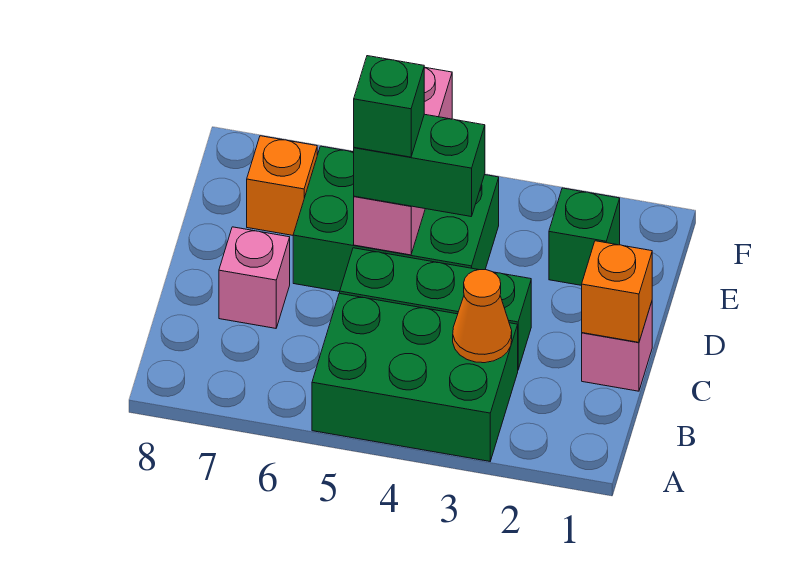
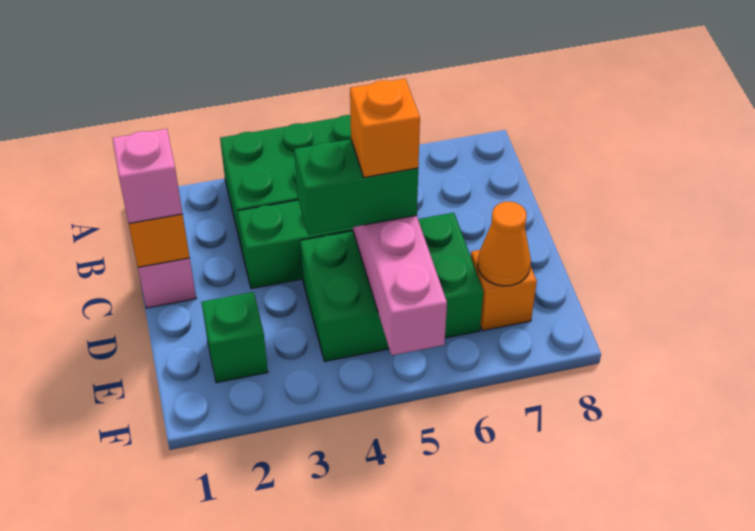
orange 1x1 cone [453,270,512,363] -> orange 1x1 cone moved to [478,202,531,286]
pink 1x1 brick [219,227,290,328] -> pink 1x1 brick moved to [112,129,183,223]
green 1x1 brick [354,56,425,157] -> orange 1x1 brick [350,79,420,177]

